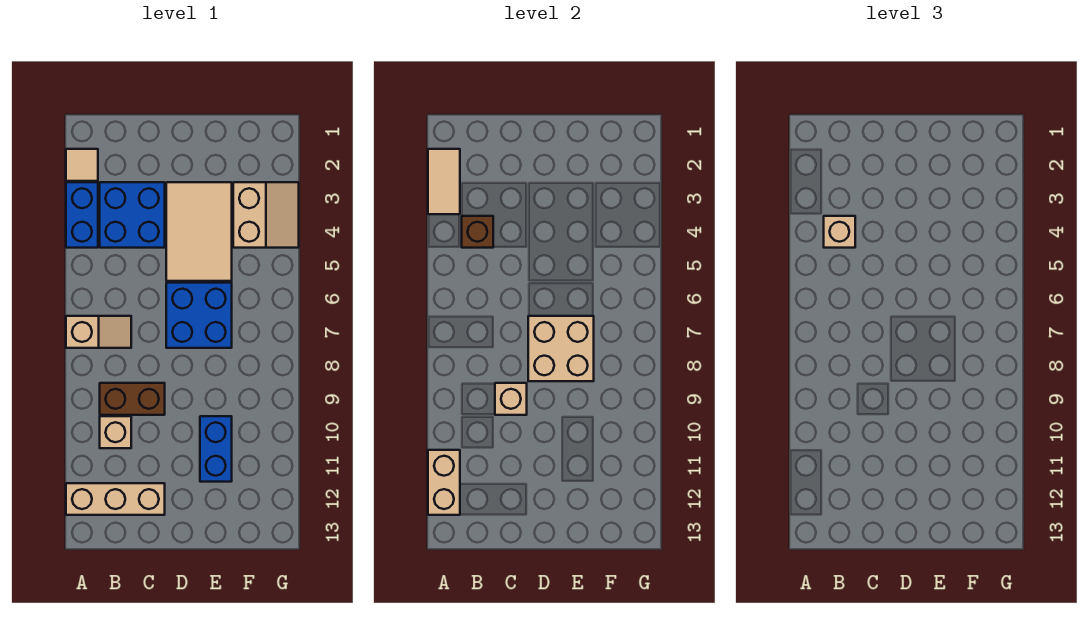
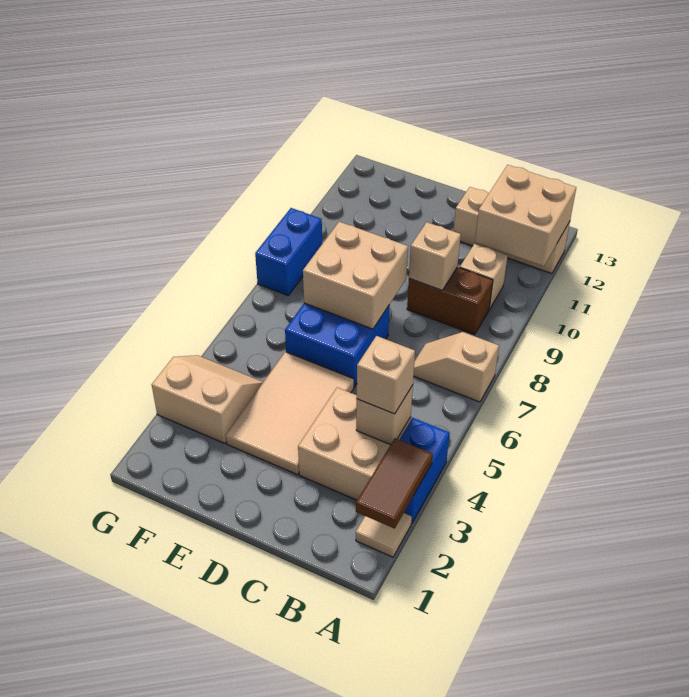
tan 1x2 tile [428,149,460,214] -> brown 1x2 tile [356,438,433,529]
tan 1x2 brick [428,450,460,515] -> tan 2x2 brick [475,165,576,266]
blue 2x2 brick [100,182,165,248] -> tan 2x2 brick [298,388,411,500]
brown 1x1 brick [462,216,493,248] -> tan 1x1 brick [356,385,413,445]
blue 1x2 brick [200,416,232,482] -> blue 1x2 brick moved to [255,208,322,295]
tan 2x2 slope [233,182,299,248] -> tan 2x2 slope turned to [152,355,263,444]

